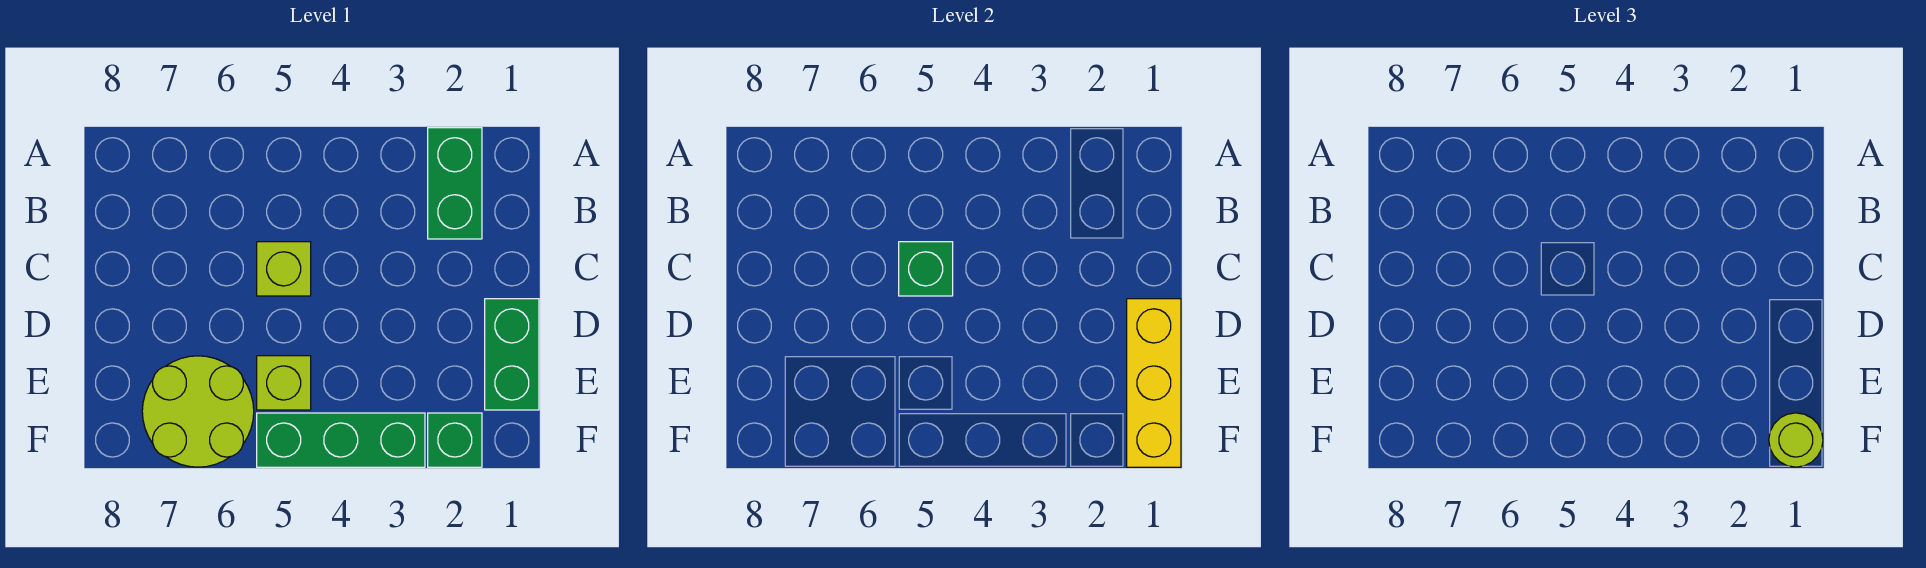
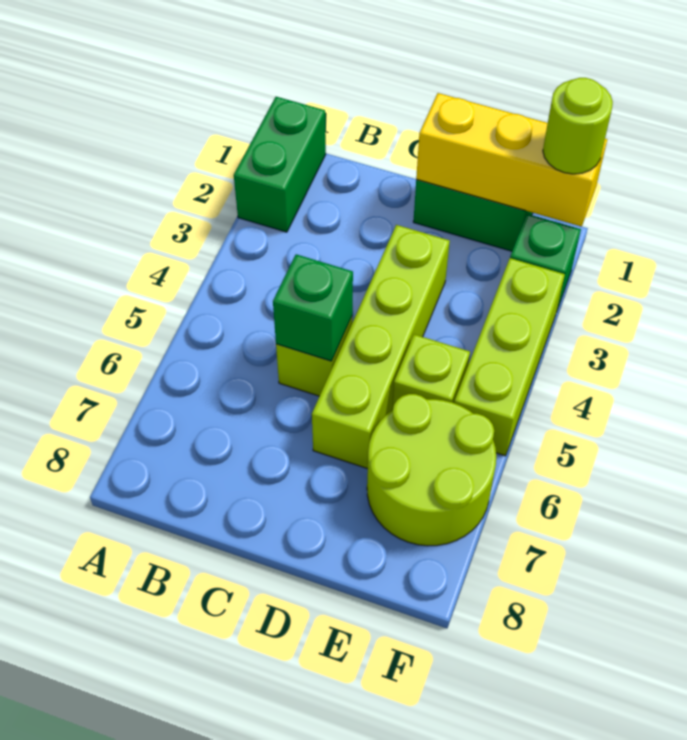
green 1x2 brick [428,128,482,239] -> green 1x2 brick turned to [234,97,326,232]
none -> lime 1x4 brick [312,225,450,469]
green 1x3 brick [257,413,425,467] -> lime 1x3 brick [454,258,565,456]

